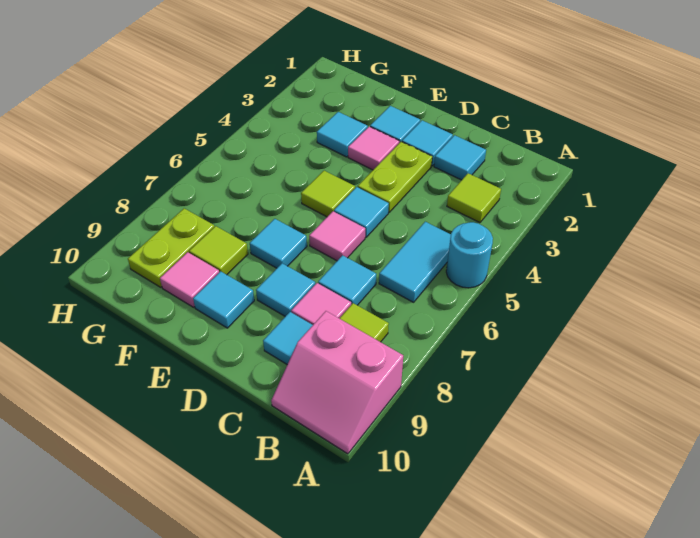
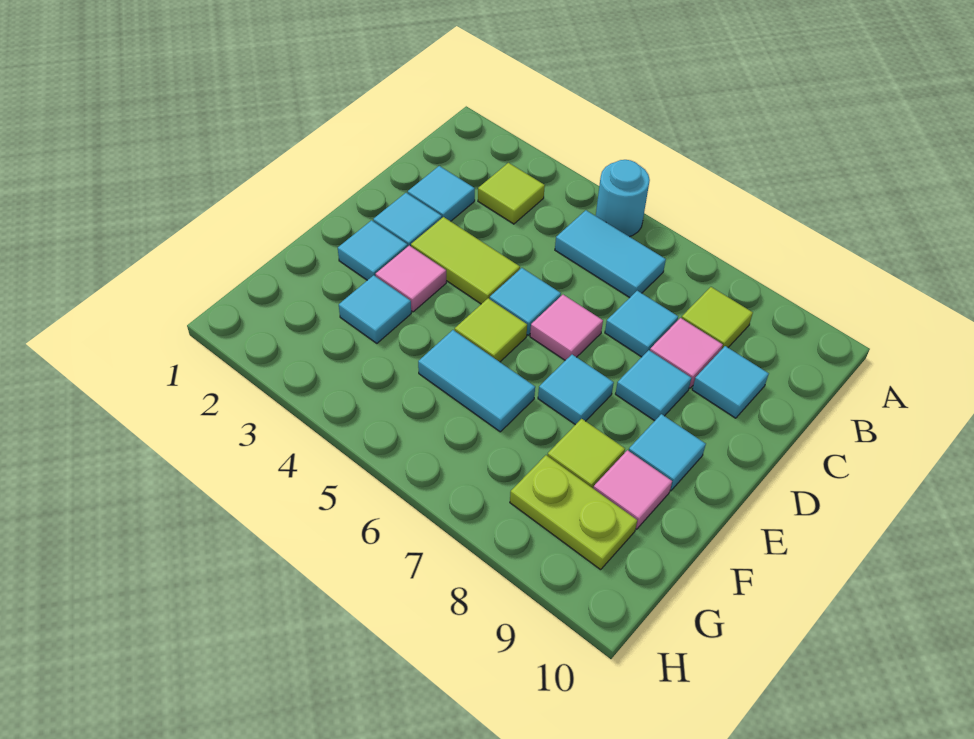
pink 2x2 slope [271,311,403,454] -> none
lime 1x2 plate [358,142,432,212] -> lime 1x2 tile [411,217,520,304]
none -> cyan 1x2 tile [418,330,535,432]

